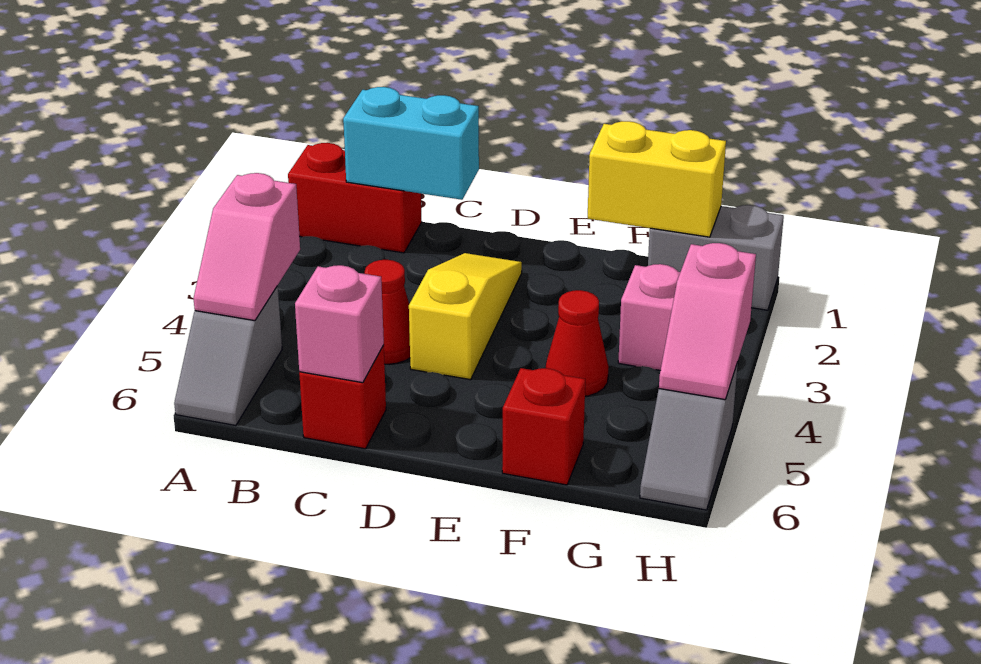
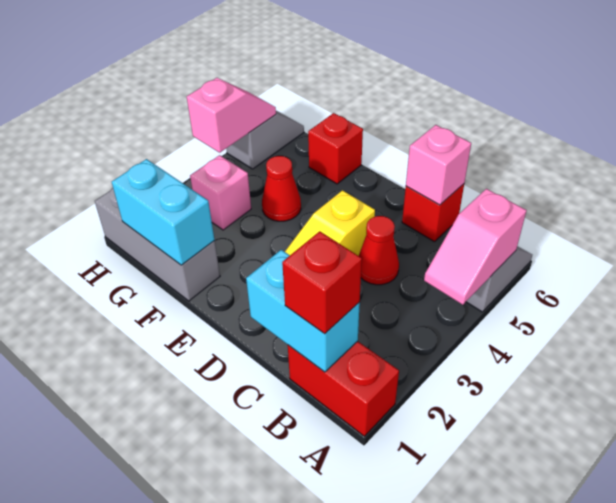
pink 1x2 slope [193,173,300,321] -> pink 1x2 slope turned to [424,189,527,305]
none -> red 1x1 brick [282,231,362,334]
yellow 1x2 brick [588,121,726,237] -> cyan 1x2 brick [112,159,214,265]
grey 1x2 brick [648,205,784,310] -> grey 1x3 brick [95,188,220,301]

